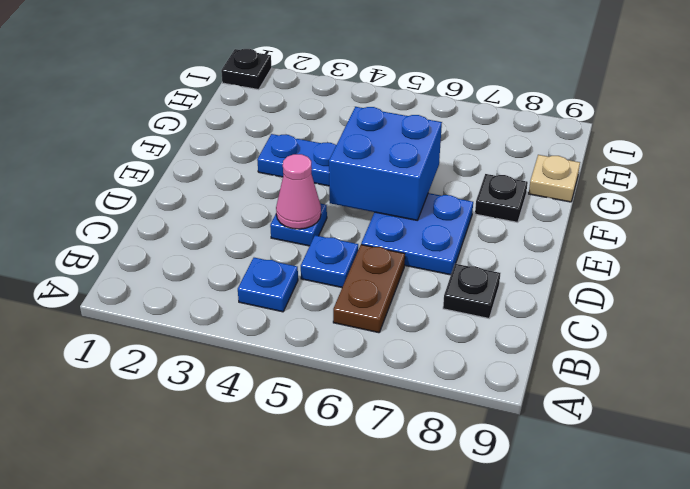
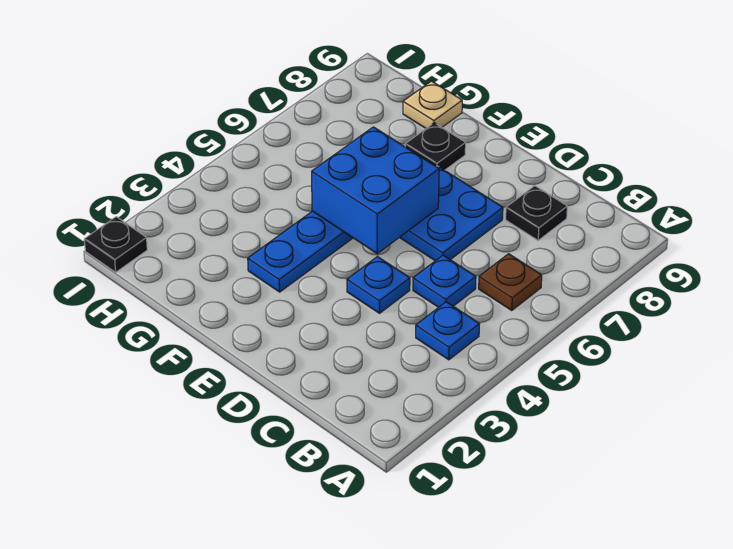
brown 1x2 plate [333,245,405,333] -> brown 1x1 plate [479,254,542,311]
pink 1x1 cone [276,154,321,229] -> none

